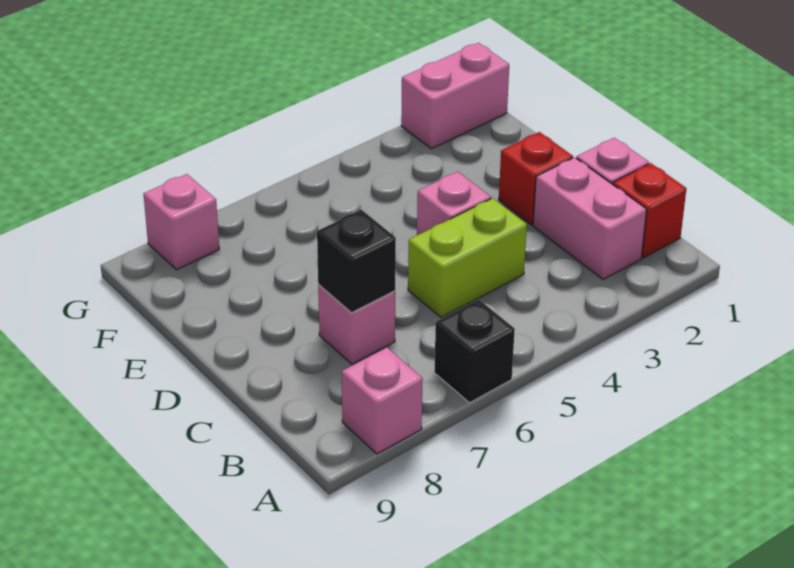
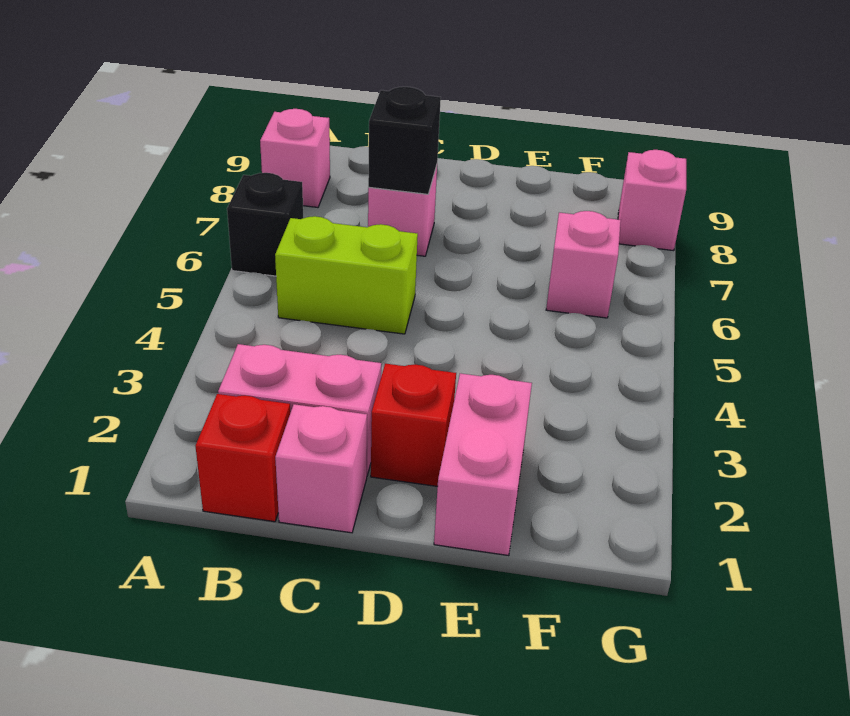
lime 1x2 brick [408,198,527,318] -> lime 1x2 brick turned to [275,216,418,334]
pink 1x1 brick [417,172,491,235] -> pink 1x1 brick moved to [546,211,621,318]
pink 1x2 brick [401,43,509,149] -> pink 1x2 brick moved to [434,373,532,556]

